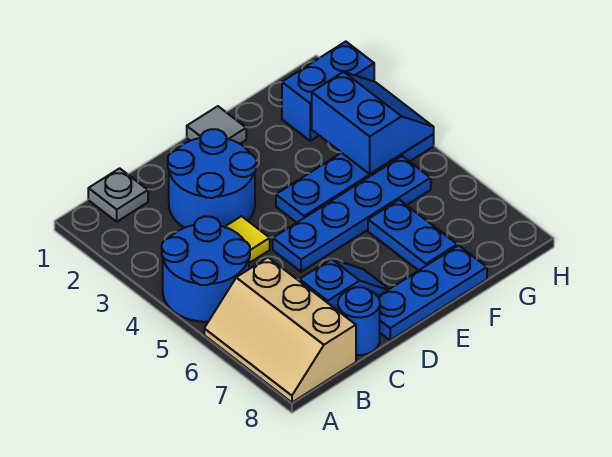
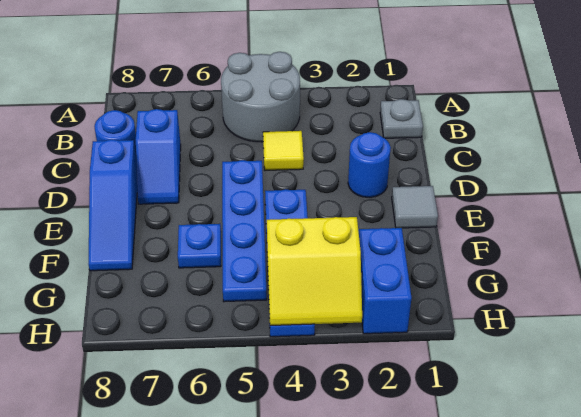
blue 2x2 round brick [162,216,250,322] -> grey 2x2 round brick [221,52,300,142]
tan 2x3 slope [204,257,356,402] -> none
blue 2x2 round brick [168,129,256,228] -> blue 1x1 round brick [348,132,391,197]
blue 1x3 plate [378,245,487,340] -> blue 1x3 slope [88,139,137,271]
blue 1x2 plate [368,200,457,270] -> blue 1x1 plate [178,224,221,268]
blue 2x2 slope [312,72,434,174] -> yellow 2x2 slope [267,217,362,326]

